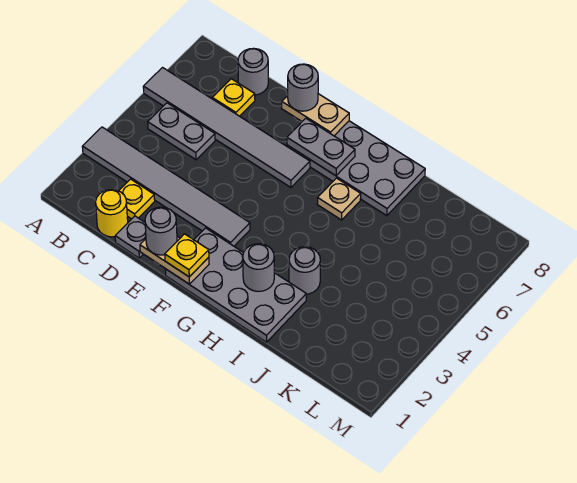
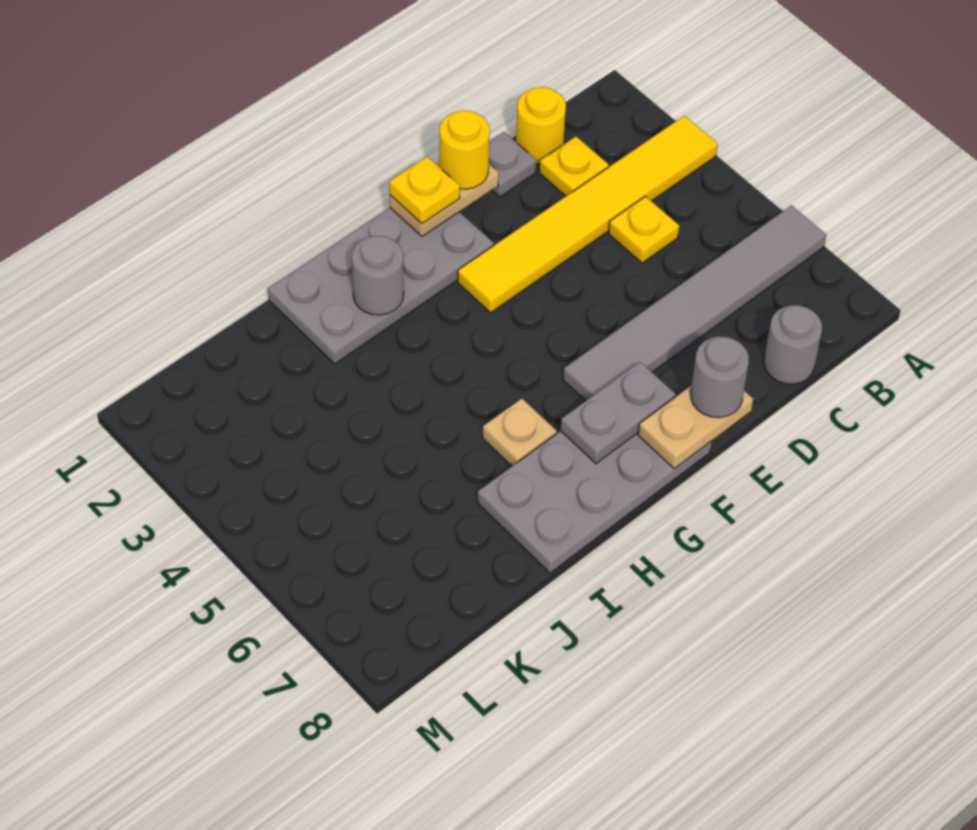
grey 1x6 tile [82,127,250,246] -> yellow 1x6 tile [458,116,718,313]
grey 1x2 plate [148,103,215,160] -> none
yellow 1x1 plate [212,79,255,116] -> yellow 1x1 plate moved to [608,196,679,263]
grey 1x1 round brick [145,207,177,255] -> yellow 1x1 round brick [439,111,490,189]
grey 1x1 round brick [289,247,320,294] -> none

